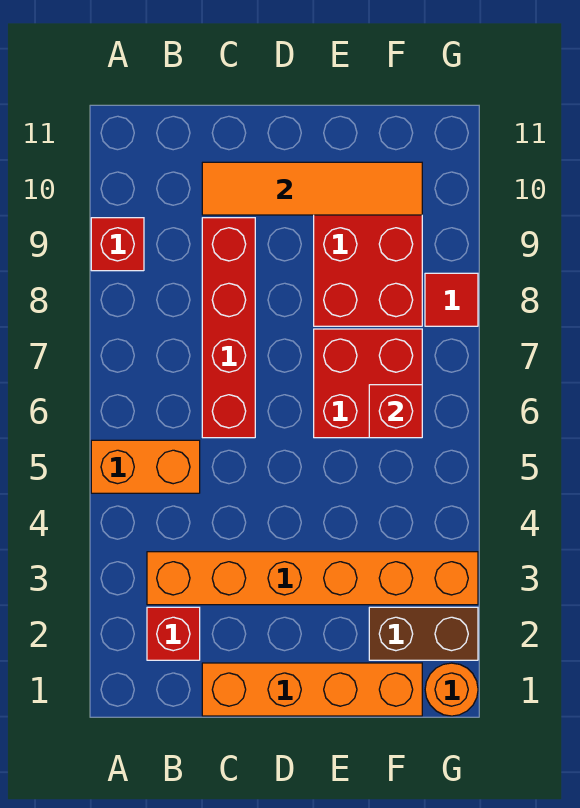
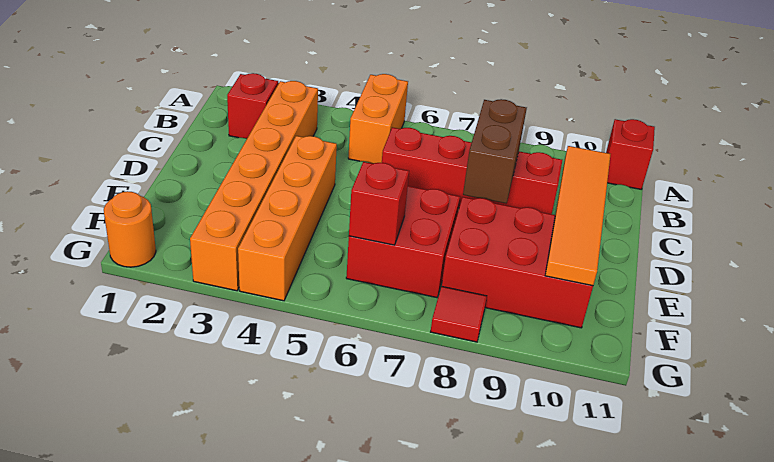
red 1x1 brick [91,218,144,271] -> red 1x1 brick moved to [606,119,655,189]
orange 1x4 brick [202,663,422,716] -> orange 1x4 brick moved to [238,136,337,301]
brown 1x2 brick [369,607,478,660] -> brown 1x2 brick moved to [463,99,527,203]

